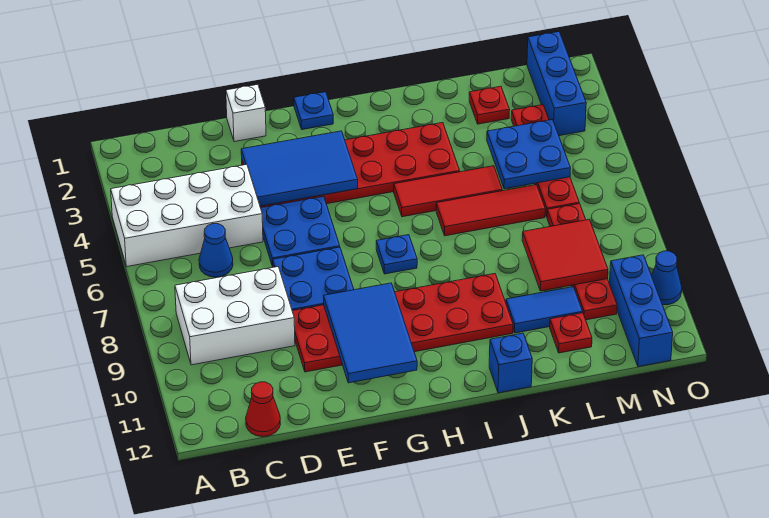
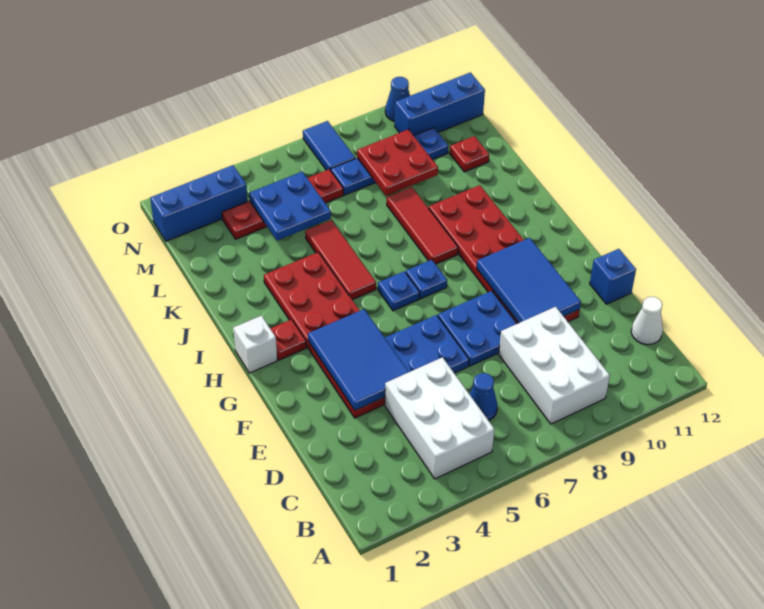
white 2x4 brick [111,164,263,266] -> white 2x3 brick [385,357,495,479]
red 1x1 cone [246,382,280,437] -> white 1x1 cone [631,297,663,345]
white 1x1 brick [226,84,266,142] -> white 1x1 brick moved to [233,316,277,373]
blue 2x3 tile [323,283,417,383] -> blue 2x3 tile turned to [477,238,581,323]
blue 1x1 plate [294,92,333,130] -> blue 1x1 plate moved to [378,271,420,311]
red 1x3 tile [436,185,545,236] -> red 1x3 tile moved to [387,187,458,264]
blue 1x1 brick [489,333,532,393] -> blue 1x1 brick moved to [590,249,636,304]
blue 1x2 tile [506,287,583,333] -> blue 1x2 tile moved to [303,121,355,170]
red 1x1 plate [469,86,510,124] -> red 1x1 plate moved to [270,319,306,360]
red 2x2 tile [522,220,608,291] -> red 2x2 plate [357,130,438,196]
red 1x4 plate [547,204,617,320] -> blue 1x4 plate [331,128,448,195]

